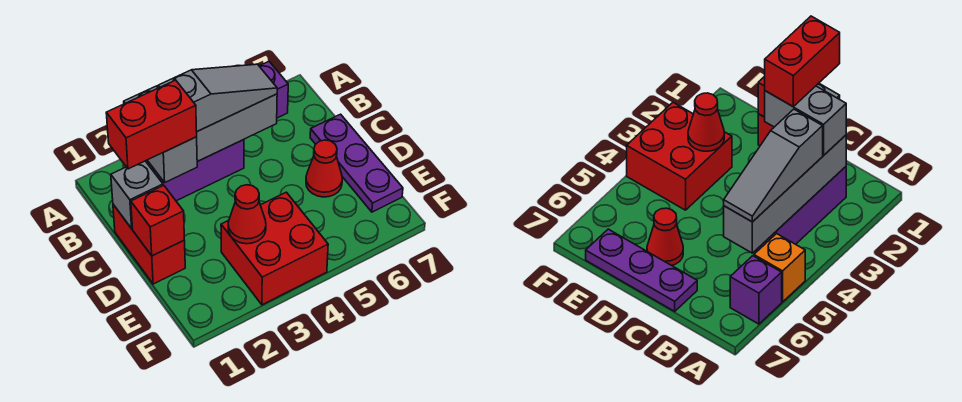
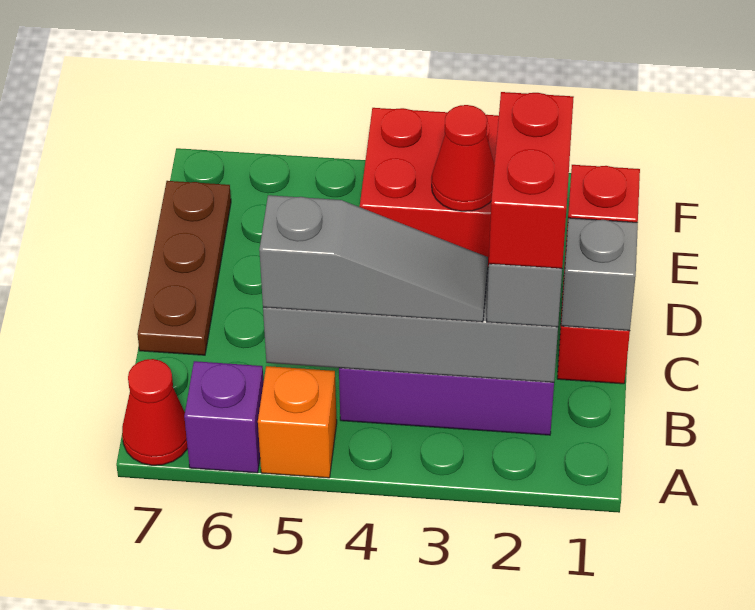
grey 1x3 slope [158,64,277,131] -> grey 1x3 slope turned to [259,195,488,322]
red 1x2 brick [106,80,197,169] -> red 1x2 brick turned to [489,92,574,269]
purple 1x3 plate [310,114,403,212] -> brown 1x3 plate [137,181,231,355]
red 1x1 cone [306,140,342,197] -> red 1x1 cone moved to [122,359,188,465]

